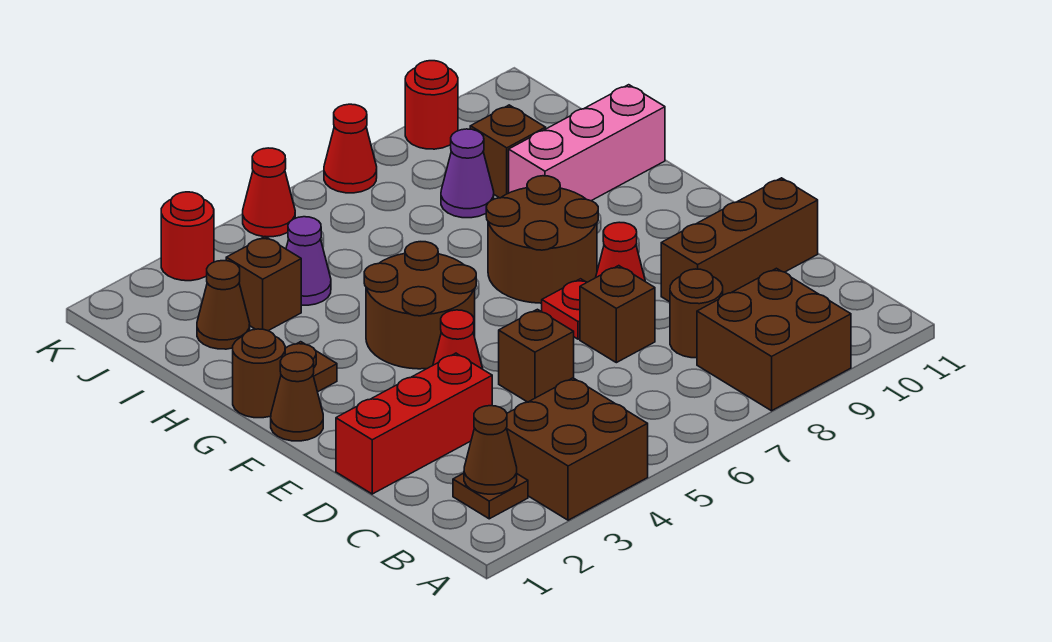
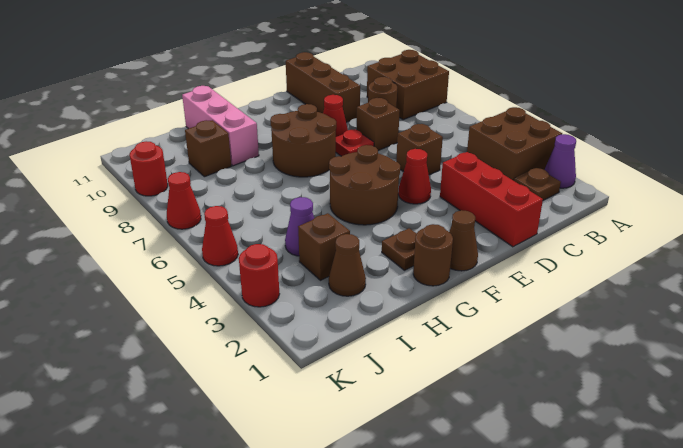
brown 1x1 cone [464,406,517,494] -> none
purple 1x1 cone [441,129,494,218] -> purple 1x1 cone moved to [545,134,576,188]

